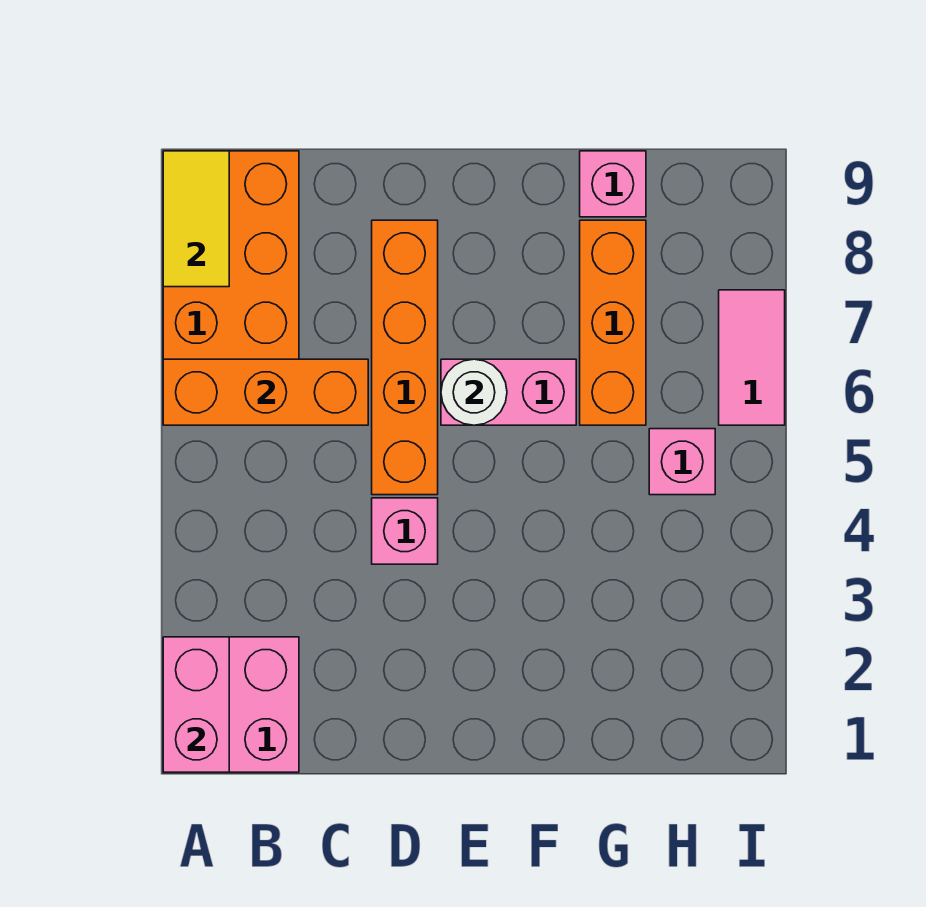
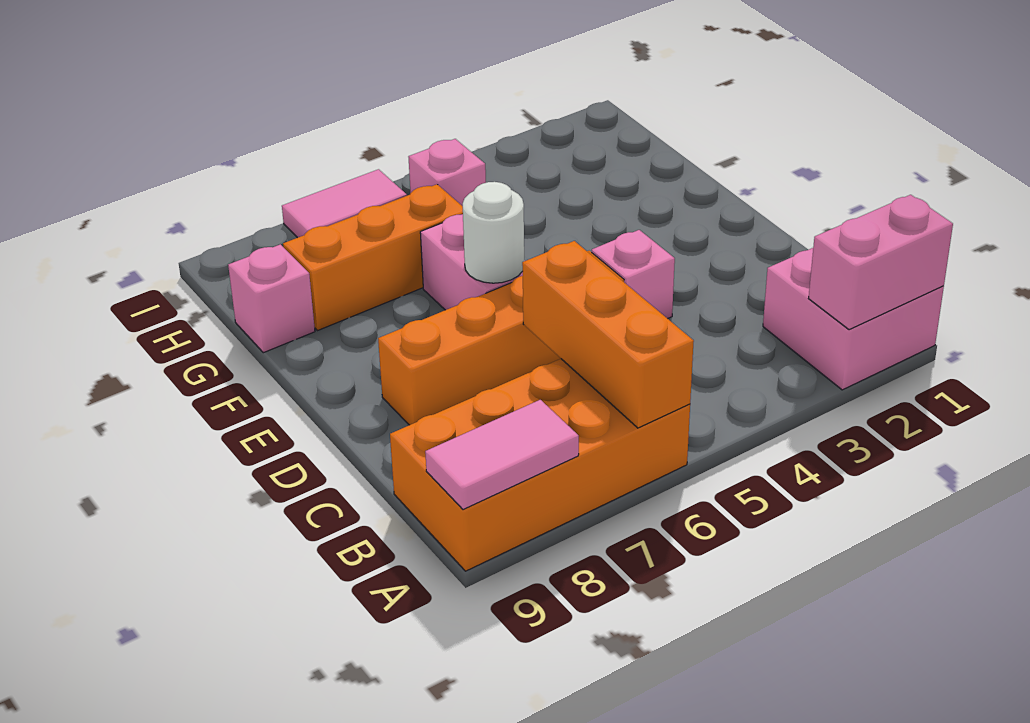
yellow 1x2 tile [163,151,229,287] -> pink 1x2 tile [425,400,579,510]

